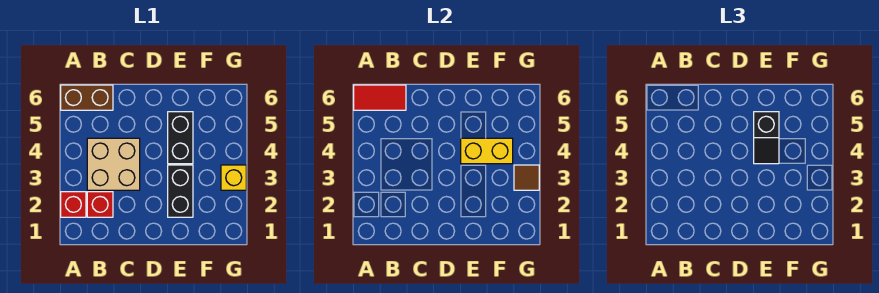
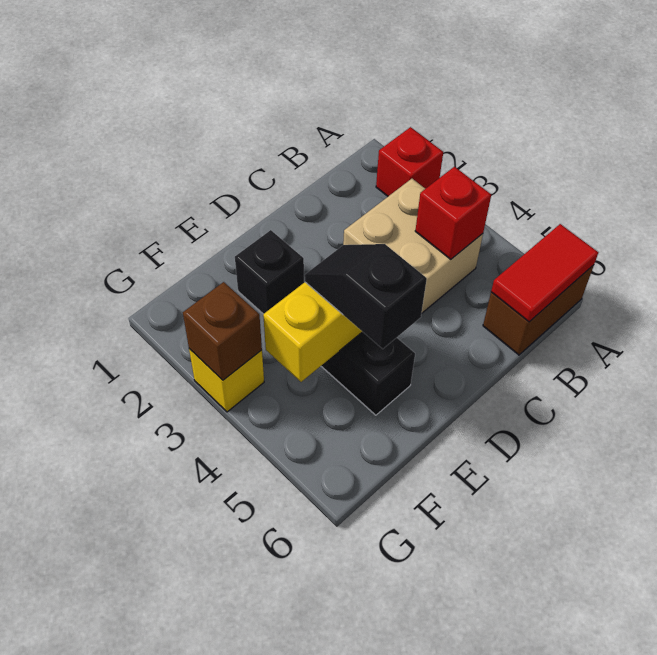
red 1x1 brick [87,192,113,217] -> red 1x1 brick moved to [415,167,491,259]
black 1x2 brick [168,165,193,217] -> black 1x1 brick [235,230,304,314]
brown 1x1 tile [514,165,539,190] -> brown 1x1 brick [183,282,262,380]

